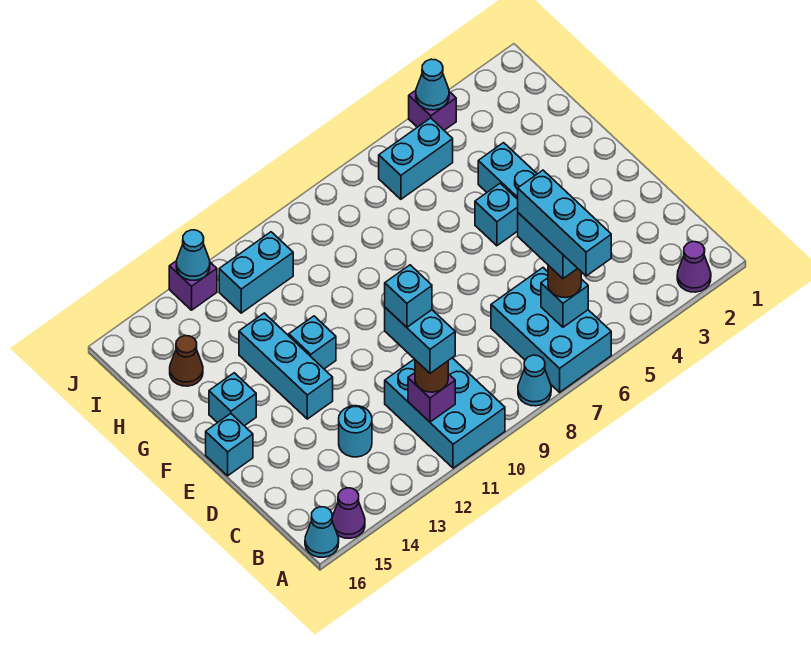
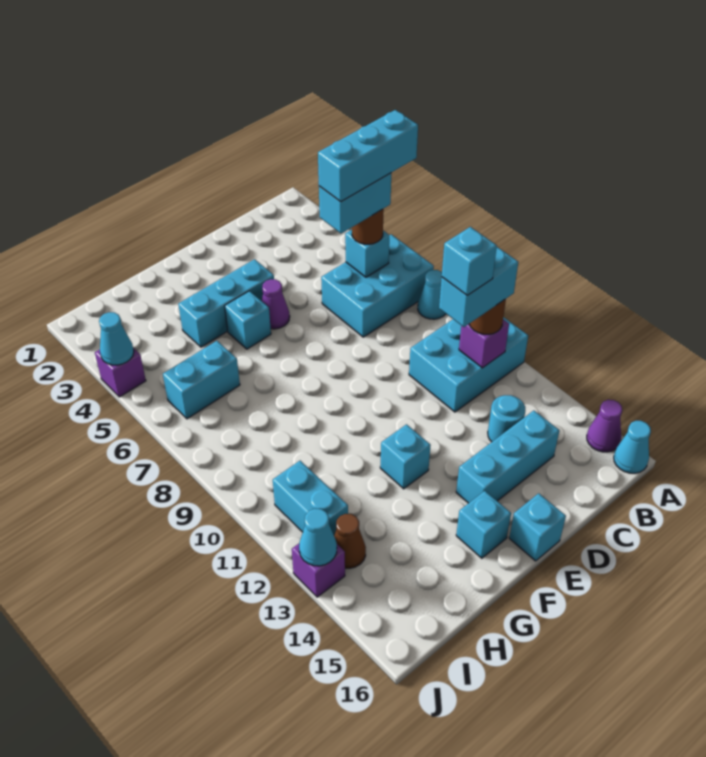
purple 1x1 cone [677,242,711,292] -> purple 1x1 cone moved to [262,279,290,329]
cyan 1x3 brick [239,313,333,419] -> cyan 1x3 brick moved to [456,411,559,503]
brown 1x1 cone [170,336,203,386] -> brown 1x1 cone moved to [334,514,366,568]
cyan 1x2 brick [379,118,453,199] -> cyan 1x2 brick turned to [163,341,240,419]

